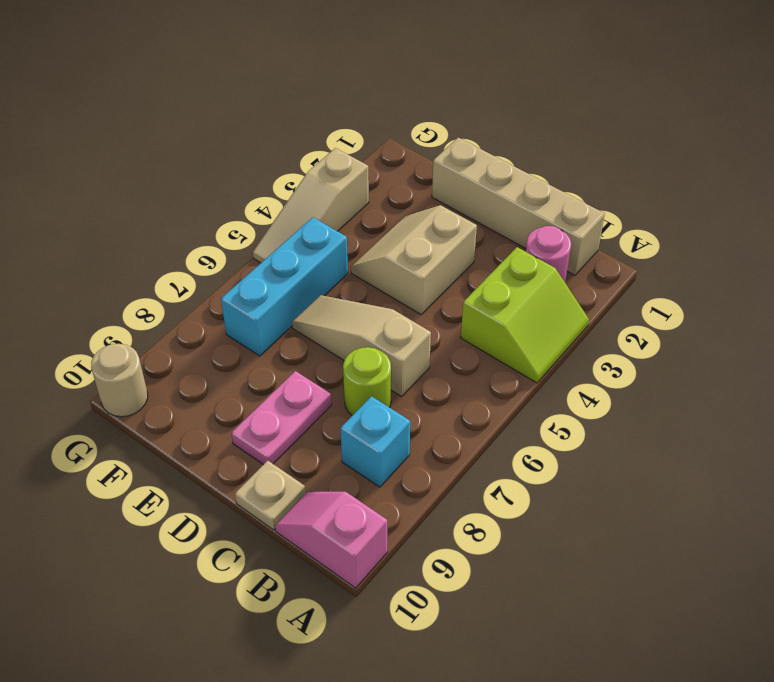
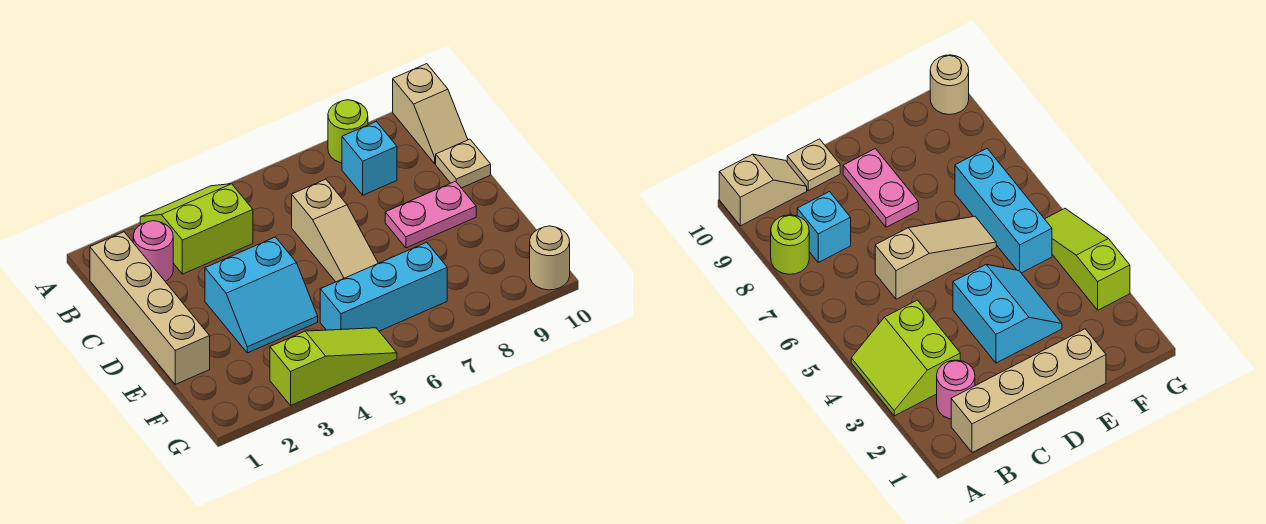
pink 1x2 slope [275,492,387,588] -> tan 1x2 slope [393,64,468,164]
lime 1x1 round brick [343,347,391,415] -> lime 1x1 round brick moved to [328,100,368,163]
tan 2x2 slope [351,205,477,314] -> cyan 2x2 slope [205,237,318,353]
tan 1x3 slope [253,148,369,263] -> lime 1x3 slope [270,328,397,405]

